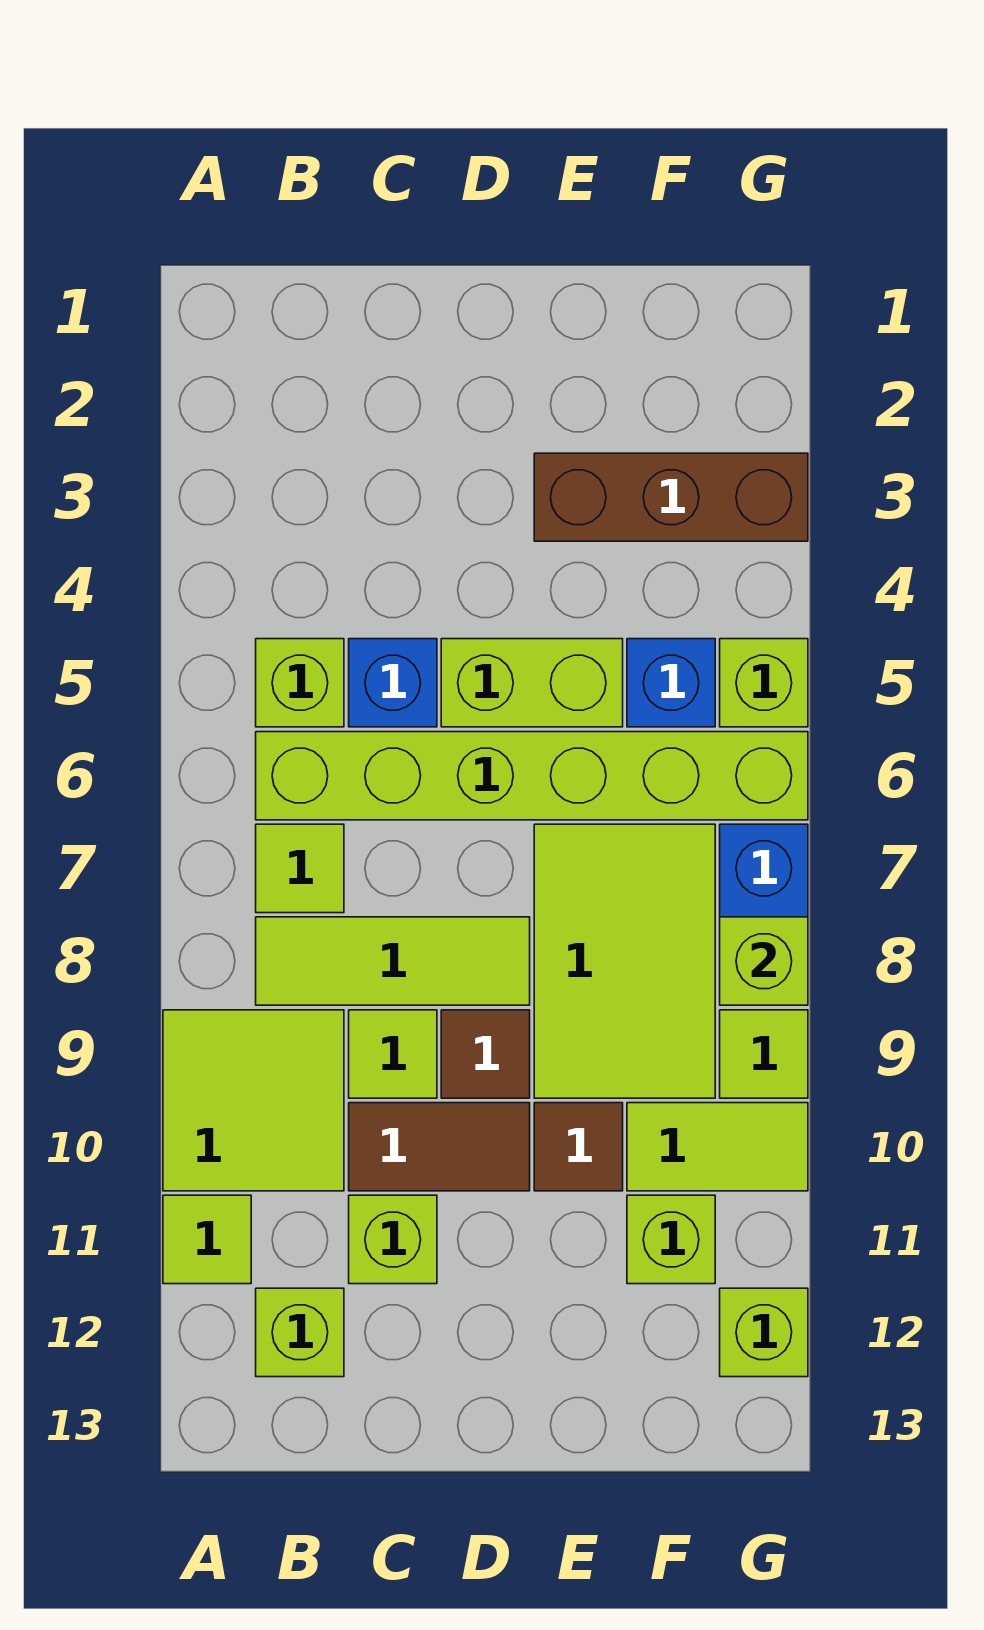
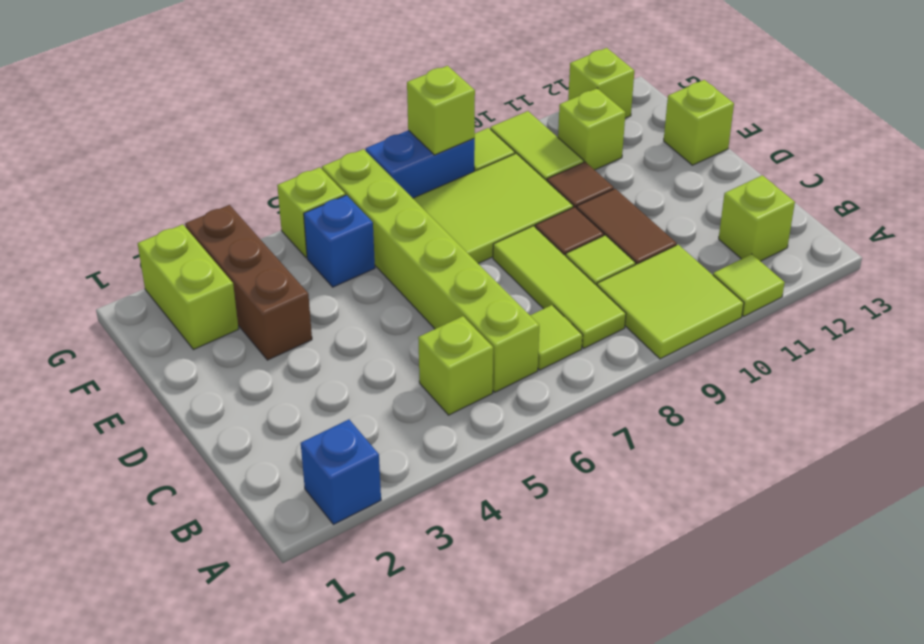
blue 1x1 brick [349,639,437,727] -> blue 1x1 brick moved to [301,420,381,524]
lime 1x1 brick [349,1195,437,1284] -> lime 1x1 brick moved to [664,80,734,165]
lime 1x2 brick [441,639,623,727] -> lime 1x2 brick moved to [138,224,239,350]

